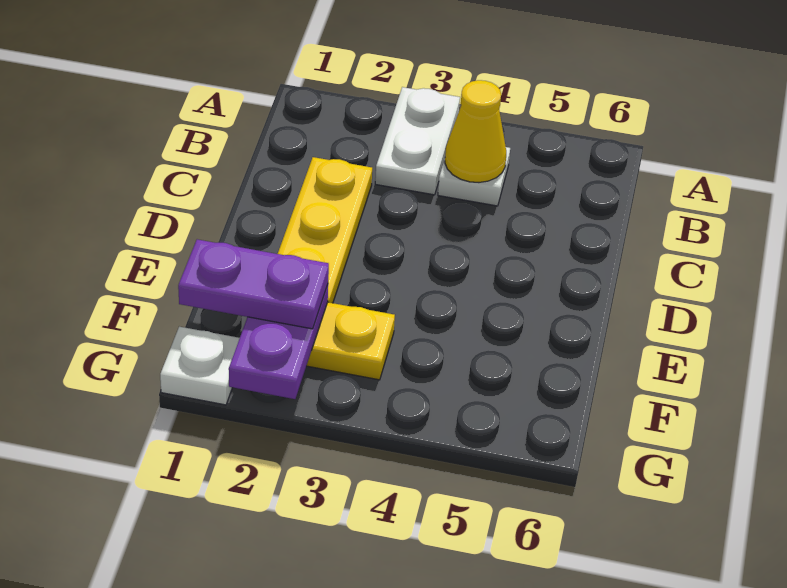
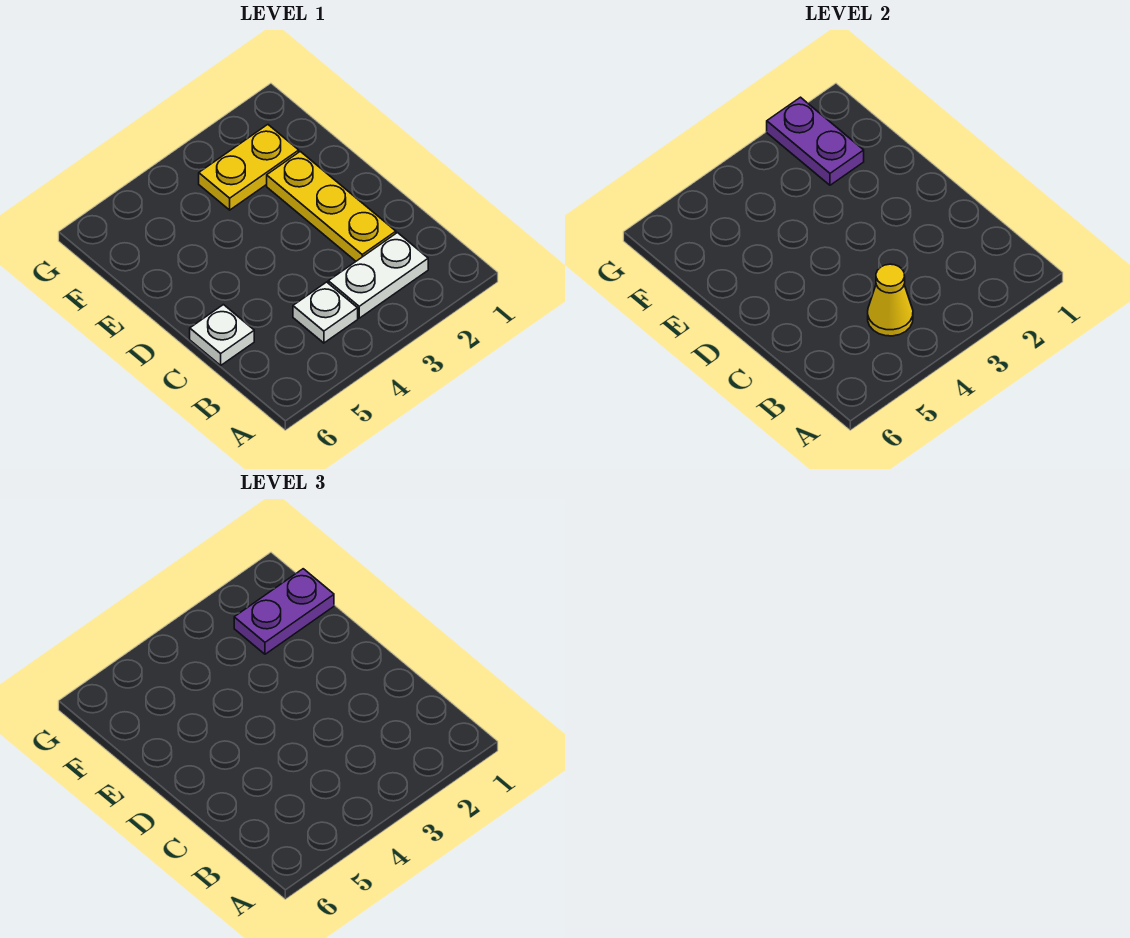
white 1x2 plate [375,87,460,195] -> white 1x2 plate turned to [328,233,428,318]
white 1x1 plate [160,327,240,405] -> white 1x1 plate moved to [190,305,254,365]

